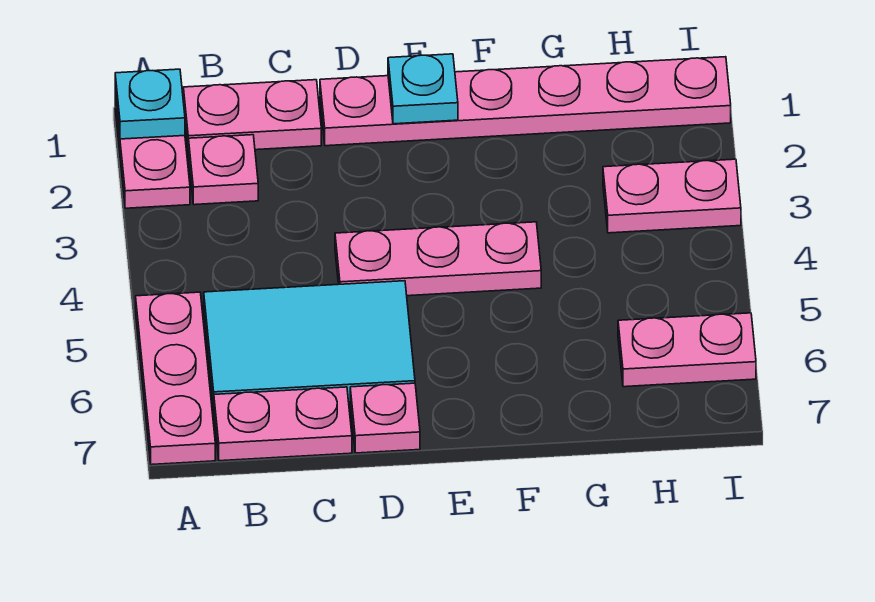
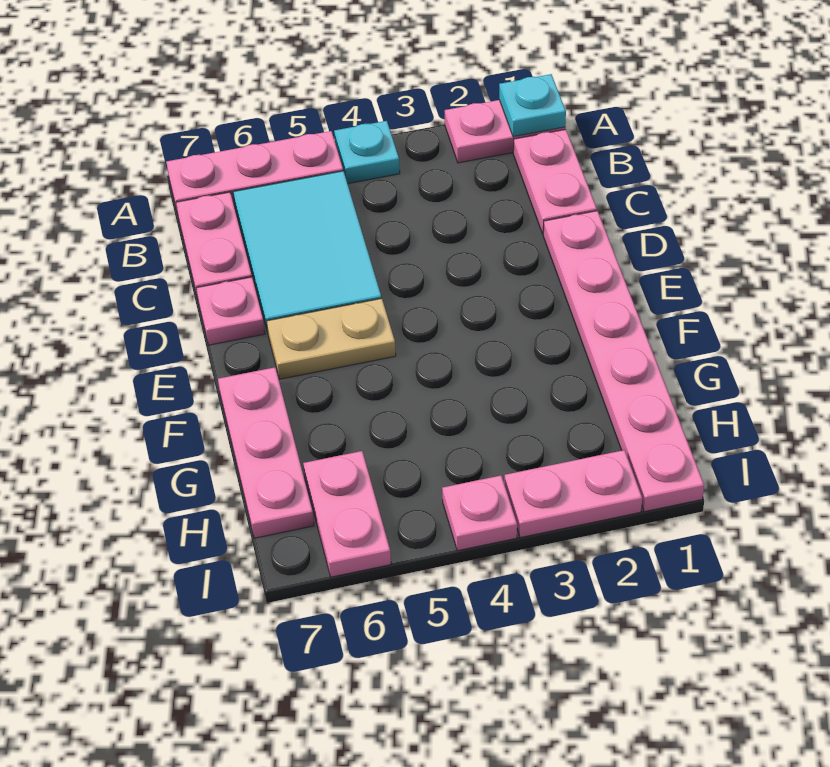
pink 1x1 plate [189,135,258,205] -> pink 1x1 plate moved to [442,476,517,551]
pink 1x3 plate [335,222,541,296] -> pink 1x3 plate moved to [218,367,314,538]
cyan 1x1 plate [388,54,458,124] -> cyan 1x1 plate moved to [334,121,400,184]
none -> tan 1x2 plate [267,298,396,379]
pink 1x2 plate [603,159,741,233] -> pink 1x2 plate turned to [504,450,642,538]

